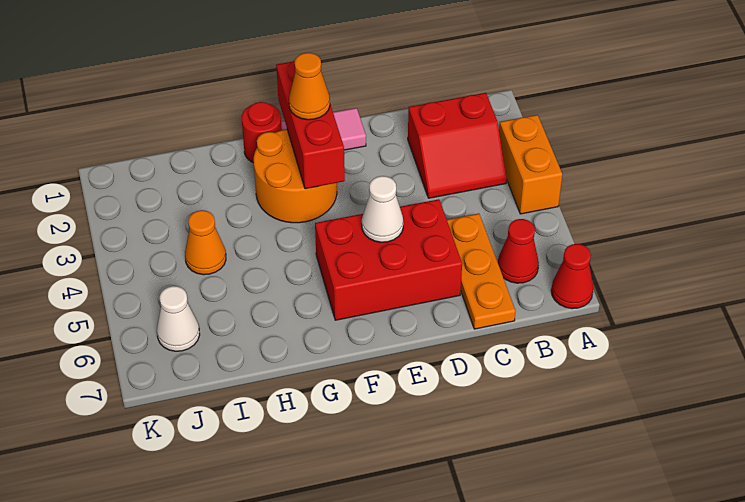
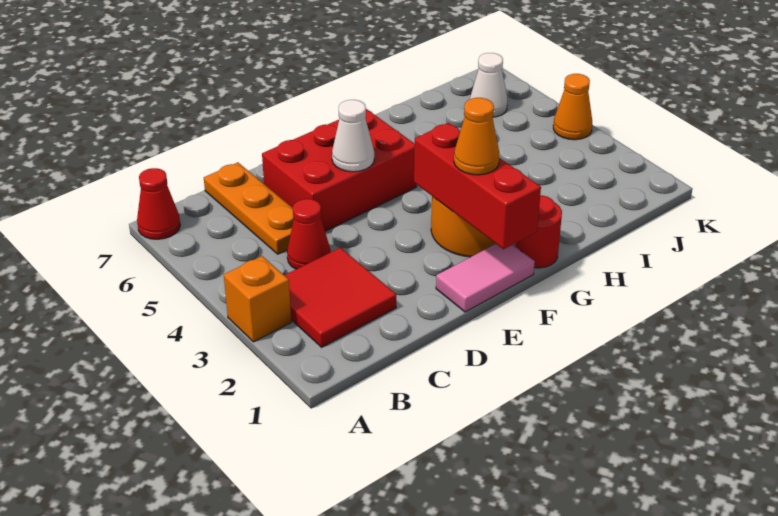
orange 1x2 brick [499,115,562,214] -> orange 1x1 brick [224,256,291,342]
red 2x2 slope [408,93,507,198] -> red 2x2 tile [284,248,396,347]
red 1x1 cone [498,219,539,283] -> red 1x1 cone moved to [287,199,331,269]
orange 1x1 cone [185,210,226,275] -> orange 1x1 cone moved to [553,74,592,140]

